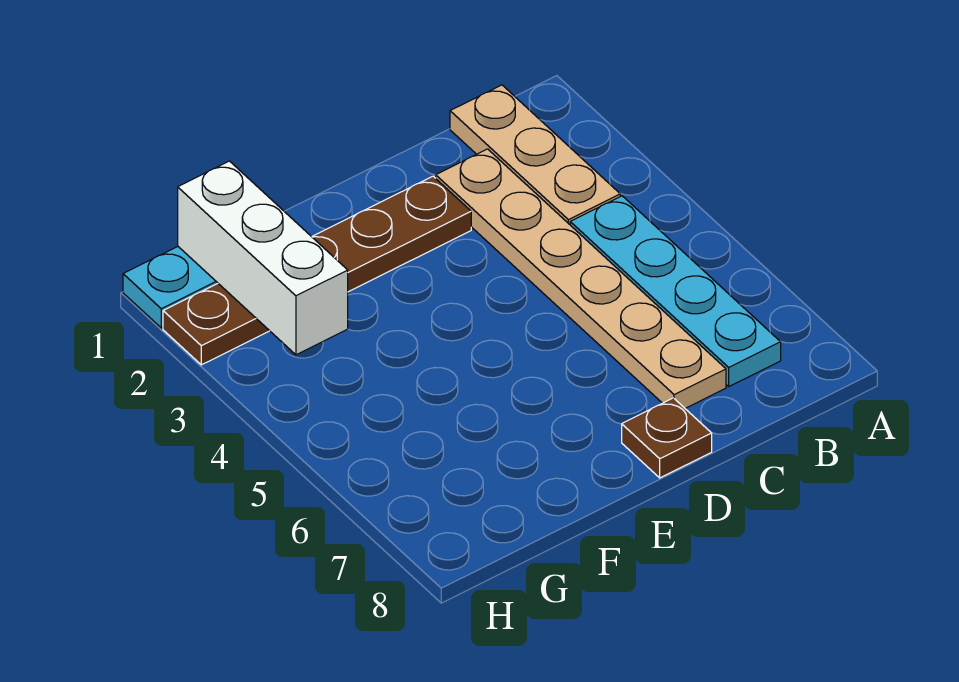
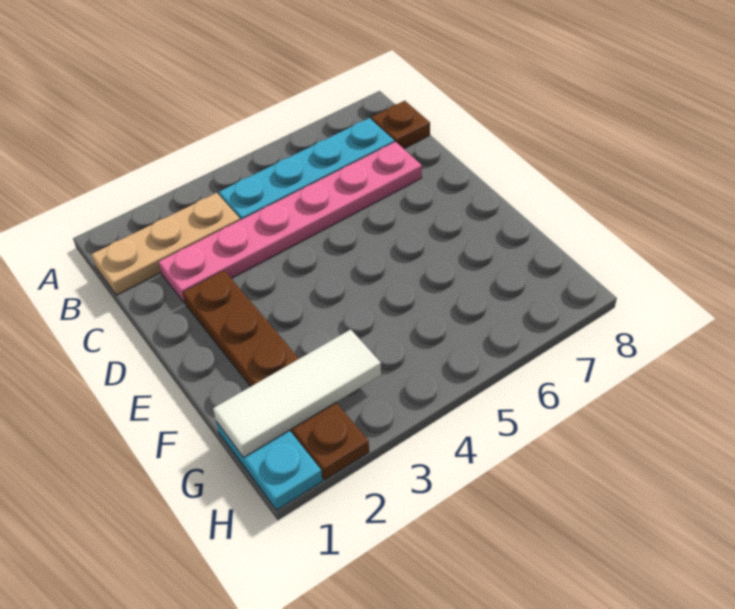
tan 1x6 plate [436,149,726,408] -> pink 1x6 plate [158,142,422,303]
brown 1x1 plate [622,398,712,478] -> brown 1x1 plate moved to [371,101,430,149]
white 1x3 brick [178,161,348,355] -> white 1x3 tile [213,329,381,457]

